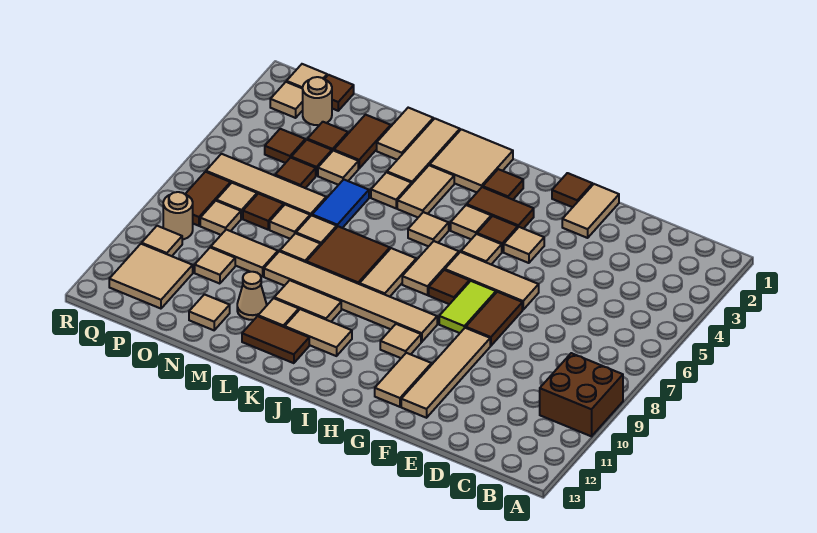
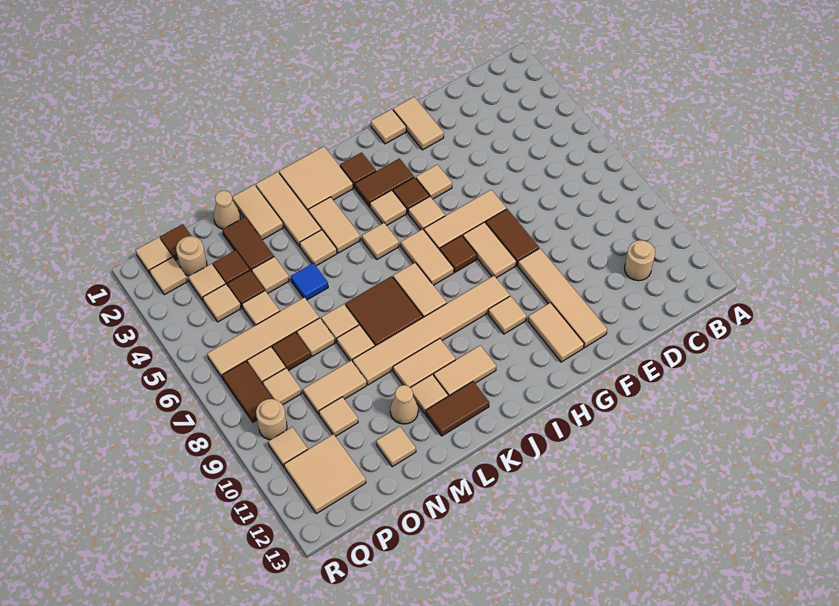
brown 2x2 brick [540,353,623,436] -> none
none -> tan 1x1 round brick [624,240,655,281]
brown 1x1 tile [552,173,593,207] -> tan 1x1 tile [371,109,406,144]
lime 1x2 tile [439,281,496,333] -> tan 1x2 tile [463,222,516,278]
blue 1x2 tile [312,180,369,228] -> blue 1x1 tile [291,263,328,300]
none -> tan 1x1 cone [214,191,240,229]
brown 1x1 tile [275,158,316,188] -> tan 1x1 tile [242,291,280,325]
none -> tan 1x1 tile [188,264,225,301]
brown 1x1 tile [265,129,305,163] -> tan 1x1 tile [203,284,241,322]

